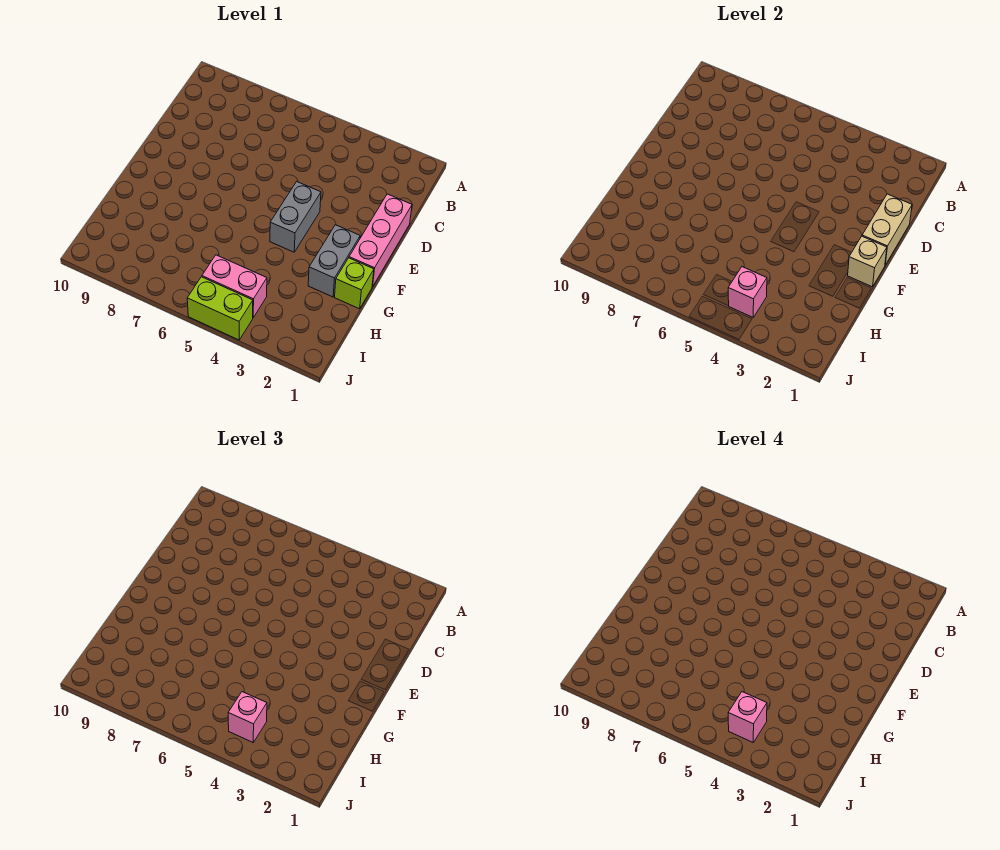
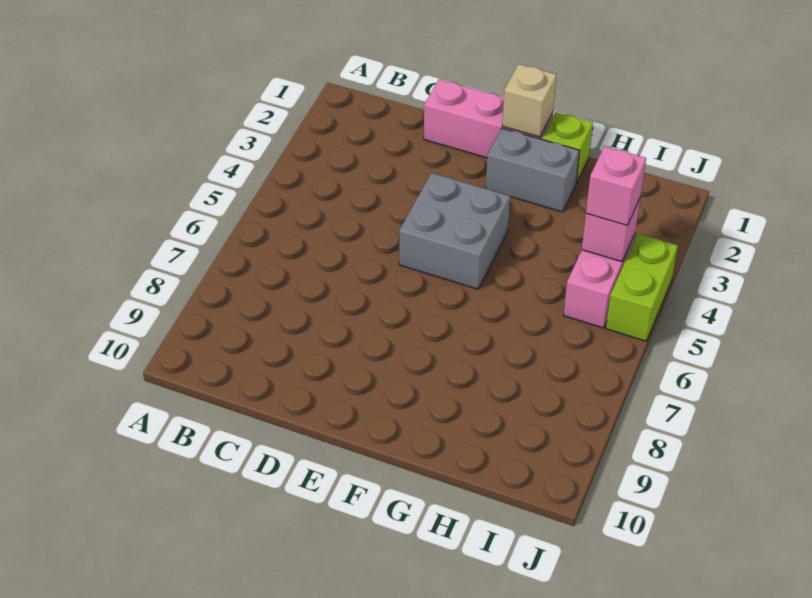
tan 1x2 brick [862,194,912,265] -> none
grey 1x2 brick [270,182,321,252] -> grey 2x2 brick [399,173,510,289]
pink 1x1 brick [728,692,767,742] -> none

